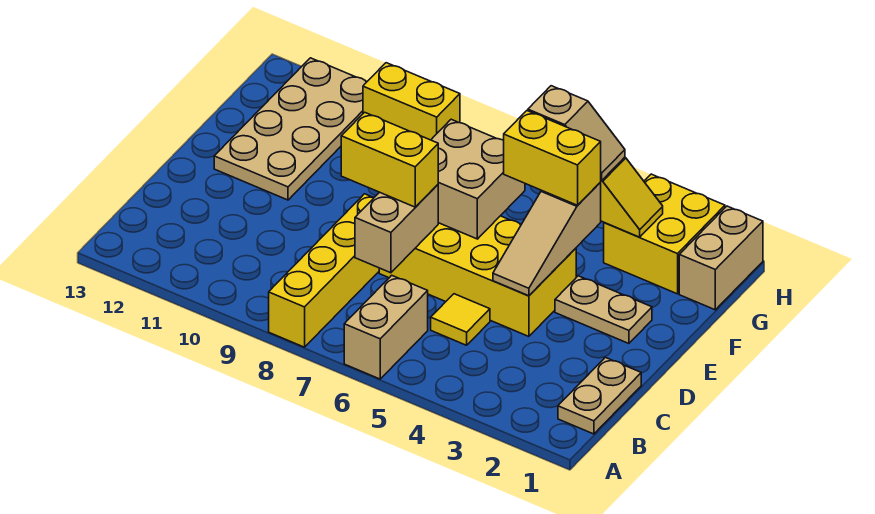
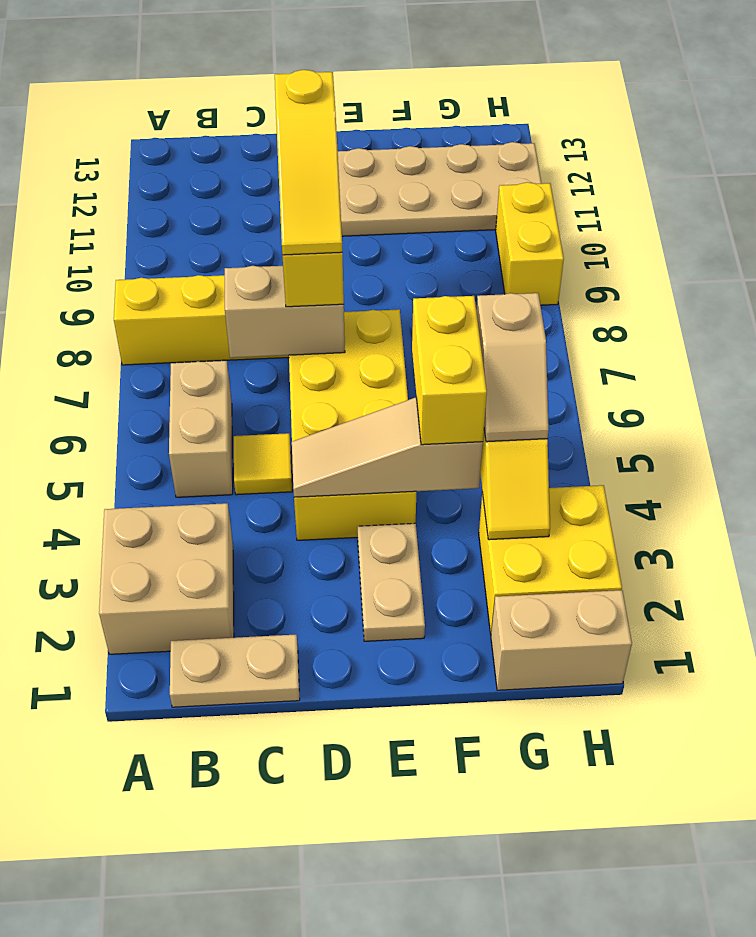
tan 1x2 brick [344,275,428,379] -> tan 1x2 brick turned to [169,361,233,497]
none -> yellow 1x3 slope [275,70,342,255]
tan 2x2 brick [431,119,525,239] -> tan 2x2 brick moved to [99,503,234,654]

